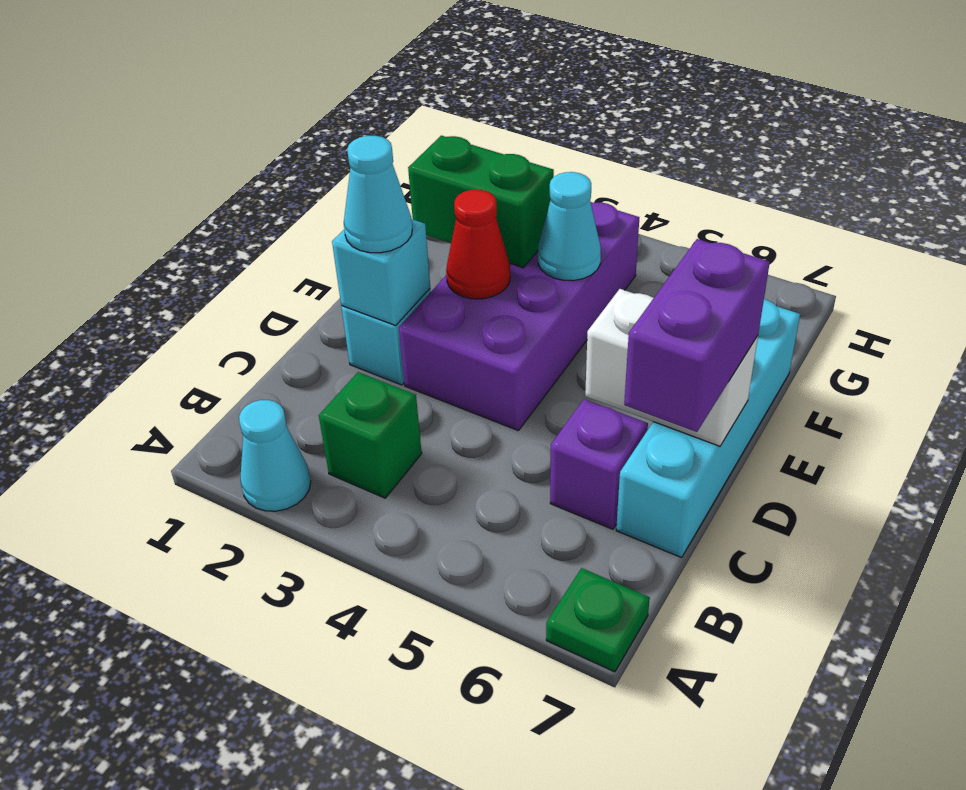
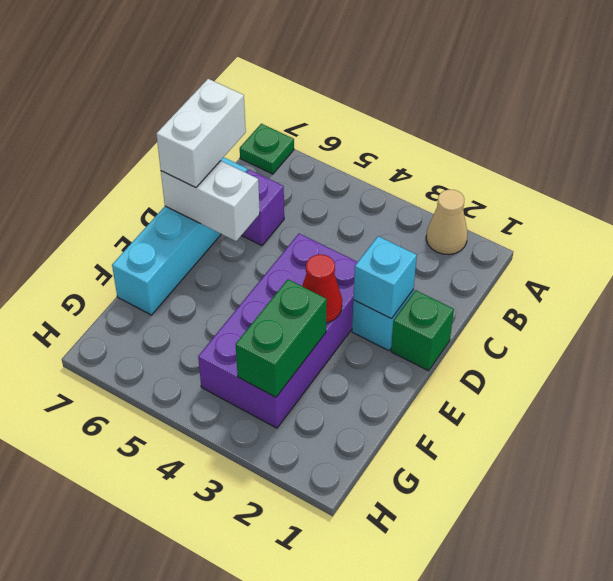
cyan 1x1 cone [239,400,311,511] -> tan 1x1 cone [426,190,468,255]
green 1x1 brick [319,372,422,498] -> green 1x1 brick moved to [391,290,454,371]
purple 1x2 brick [624,239,770,432] -> white 1x2 brick [156,79,246,188]
cyan 1x1 cone [344,136,412,253] -> none
green 1x2 brick [408,136,554,268] -> green 1x2 brick turned to [236,279,327,397]
cyan 1x1 cone [538,172,601,281] -> none

